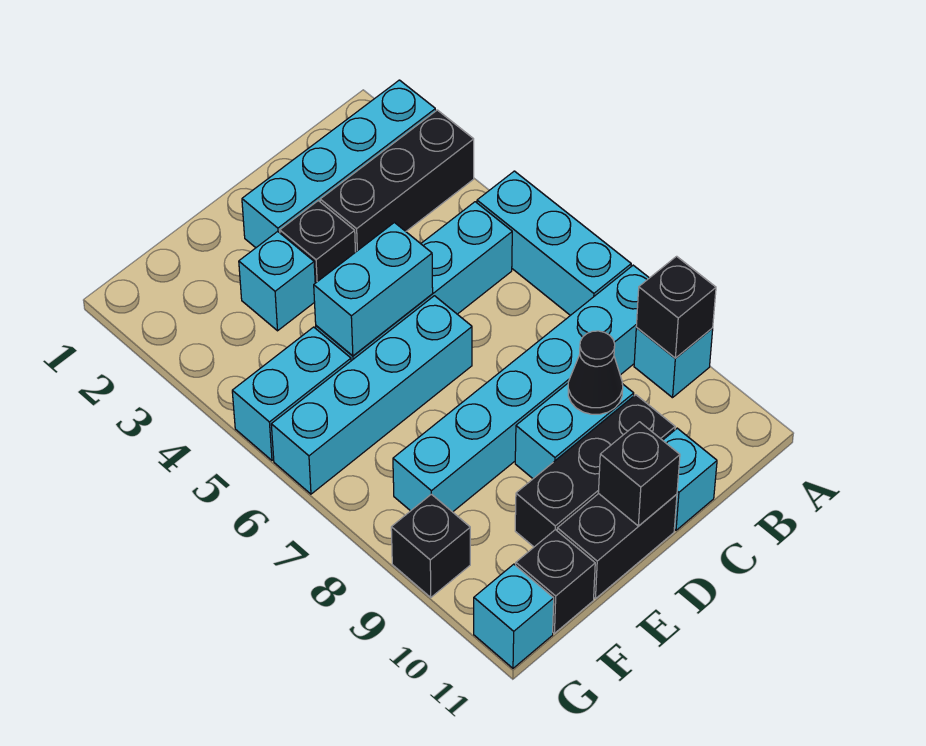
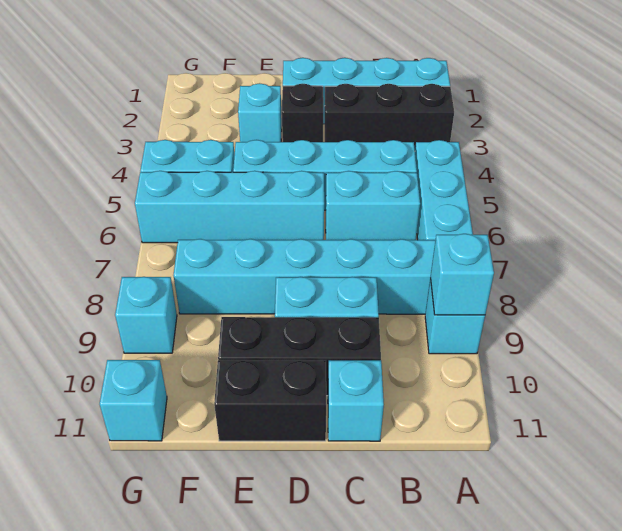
black 1x1 brick [636,256,716,358] -> cyan 1x1 brick [431,234,494,315]
black 1x1 cone [568,331,623,414] -> none
cyan 1x2 brick [314,223,433,356] -> cyan 1x2 brick moved to [326,171,420,240]
black 1x1 brick [598,422,680,526] -> none
black 1x1 brick [516,530,595,633] -> none
black 1x1 brick [391,494,470,597] -> cyan 1x1 brick [115,277,177,353]

